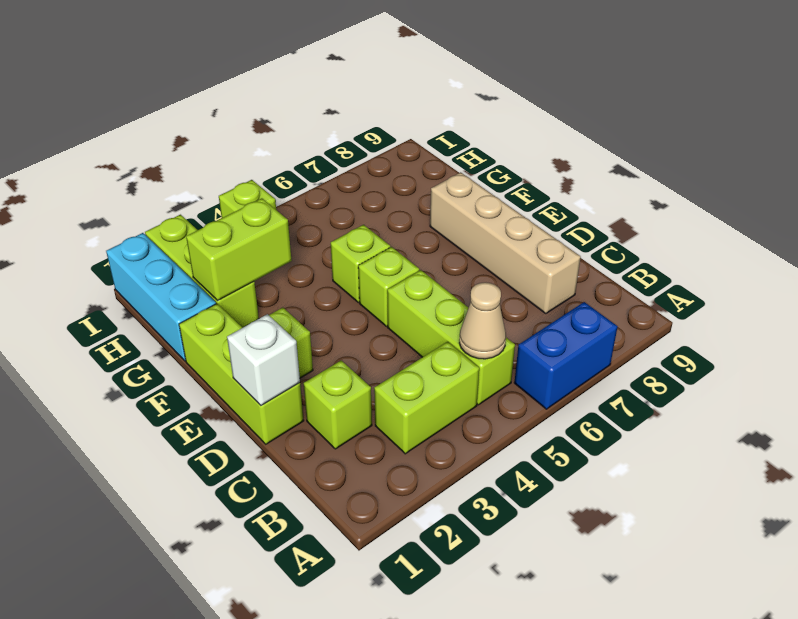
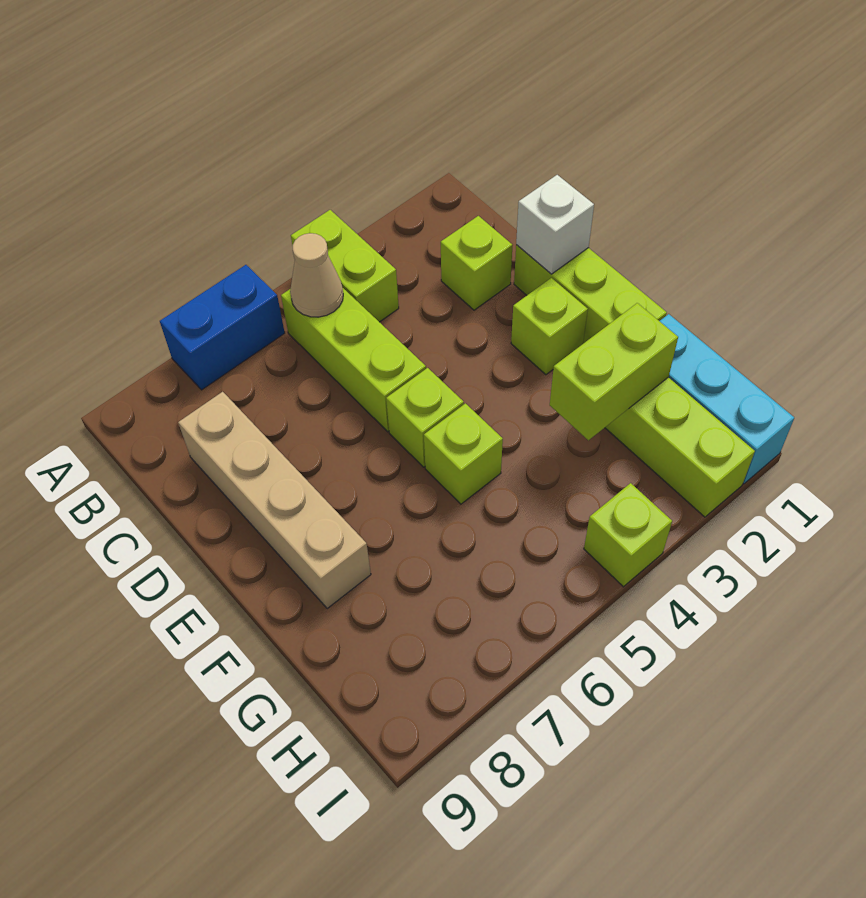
lime 1x2 brick [374,342,479,454] -> lime 1x2 brick turned to [291,210,399,322]

